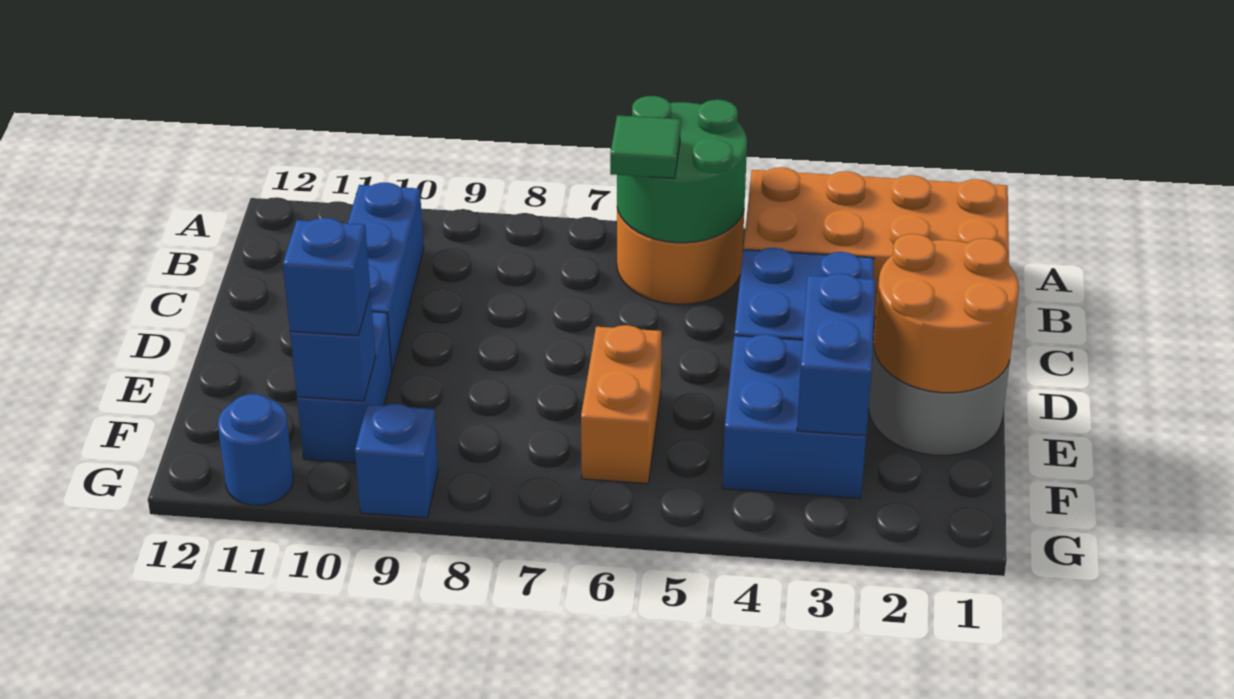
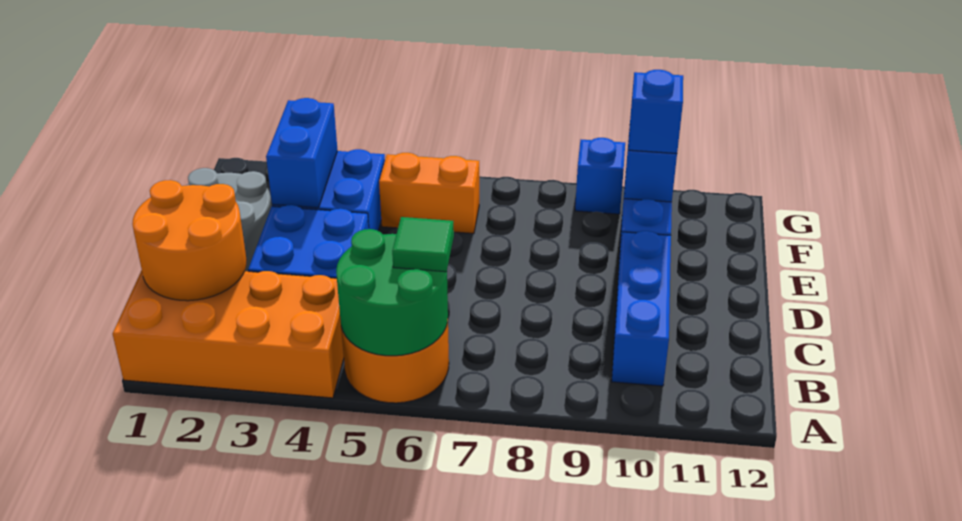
orange 2x2 round brick [874,234,1019,393] -> orange 2x2 round brick moved to [132,180,247,301]
orange 1x2 brick [581,325,662,484] -> orange 1x2 brick turned to [379,153,479,234]
blue 1x1 round brick [218,394,293,505] -> none

